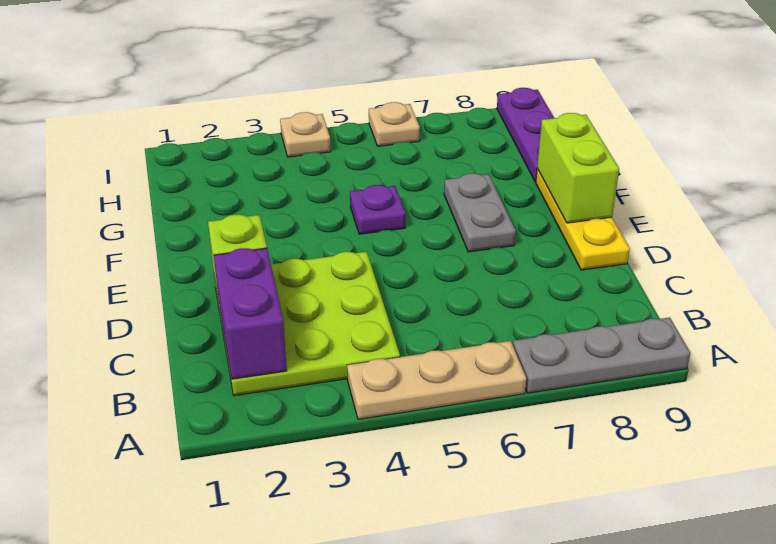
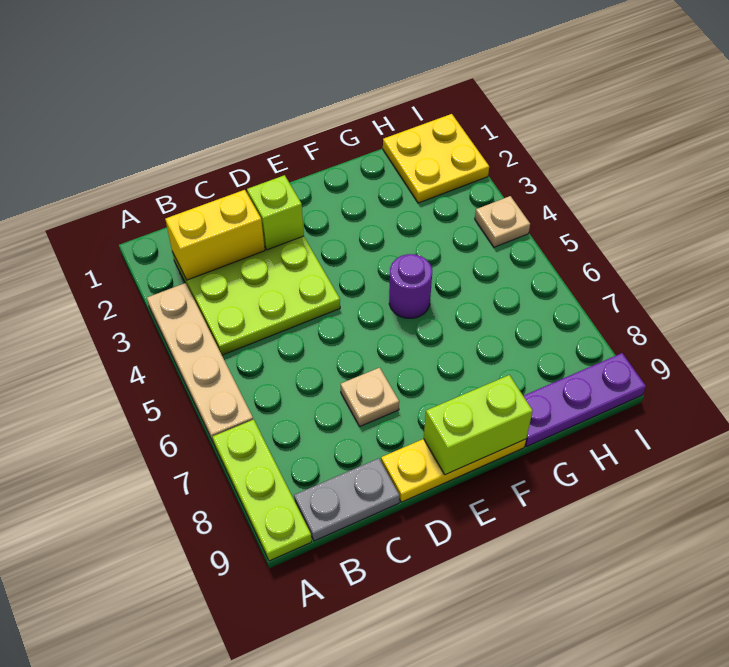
tan 1x3 plate [347,341,526,419] -> tan 1x4 plate [147,283,253,443]
grey 1x3 plate [513,317,690,393] -> lime 1x3 plate [213,420,312,561]
purple 1x2 brick [214,248,287,379] -> yellow 1x2 brick [165,190,265,280]
grey 1x2 plate [444,173,516,252] -> grey 1x2 plate moved to [294,458,400,541]
purple 1x1 plate [350,185,405,234] -> purple 1x1 round brick [389,254,432,318]
none -> yellow 2x2 plate [383,114,489,203]
tan 1x1 plate [369,102,420,146] -> tan 1x1 plate moved to [341,368,399,426]

